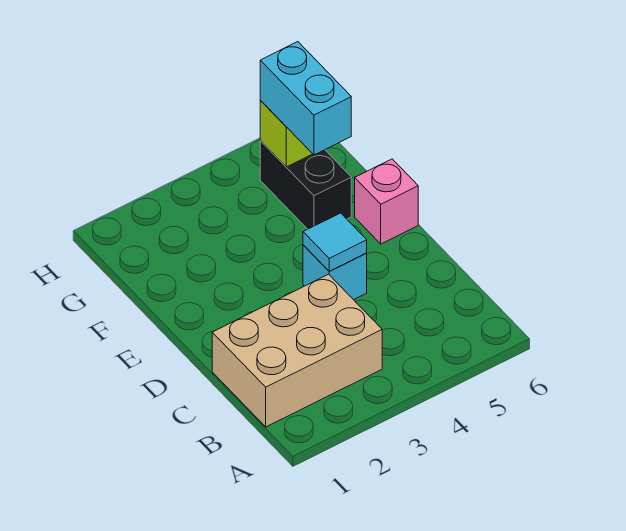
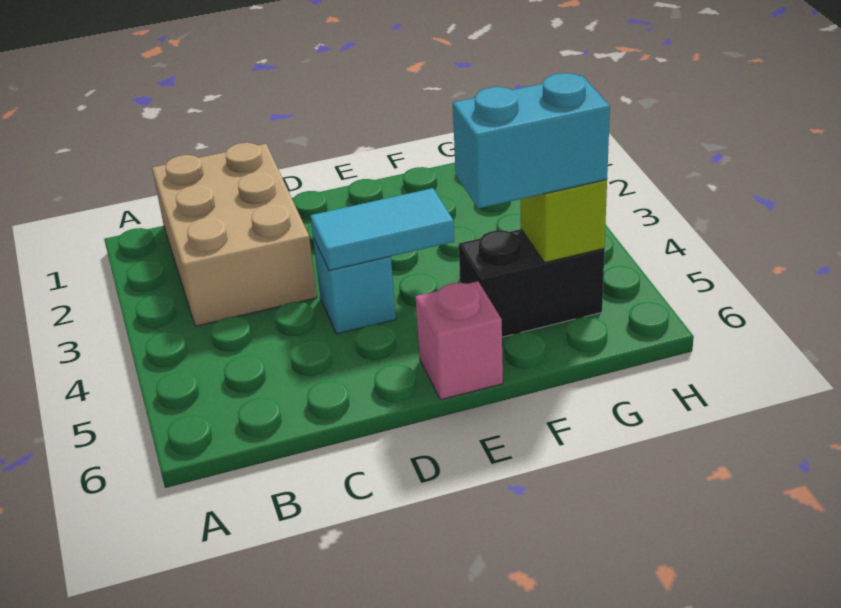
cyan 1x1 tile [303,213,367,271] -> cyan 1x2 tile [310,188,454,271]

